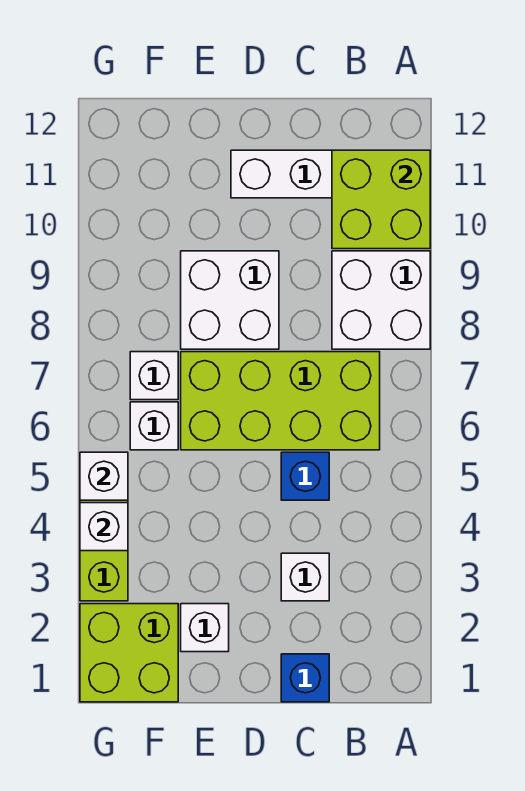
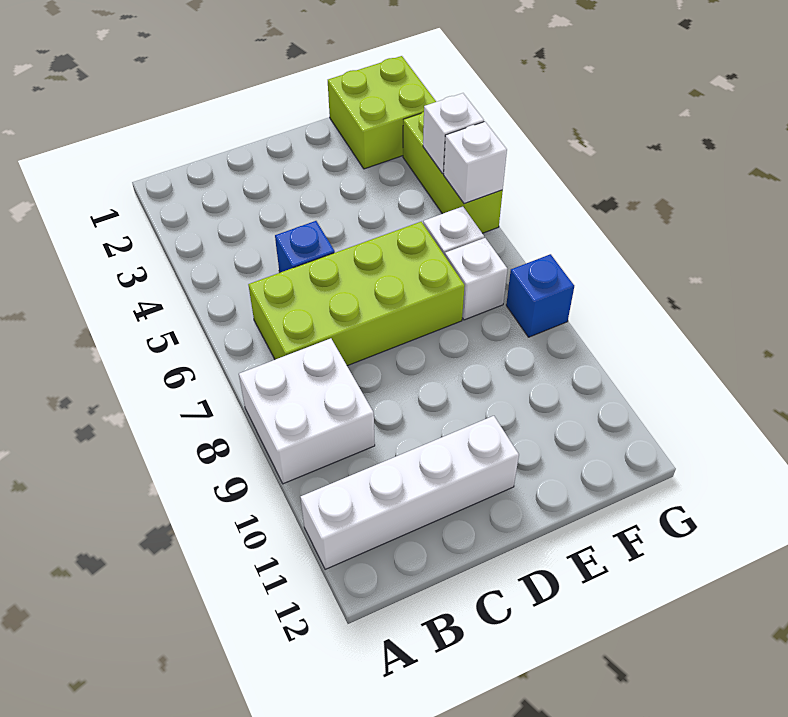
lime 2x2 brick [332,150,430,249] -> none
blue 1x1 brick [281,654,329,702] -> blue 1x1 brick moved to [506,254,574,337]
white 1x1 brick [281,553,329,601] -> none
white 2x2 brick [181,251,279,349] -> none
white 1x1 brick [181,604,229,652] -> none

